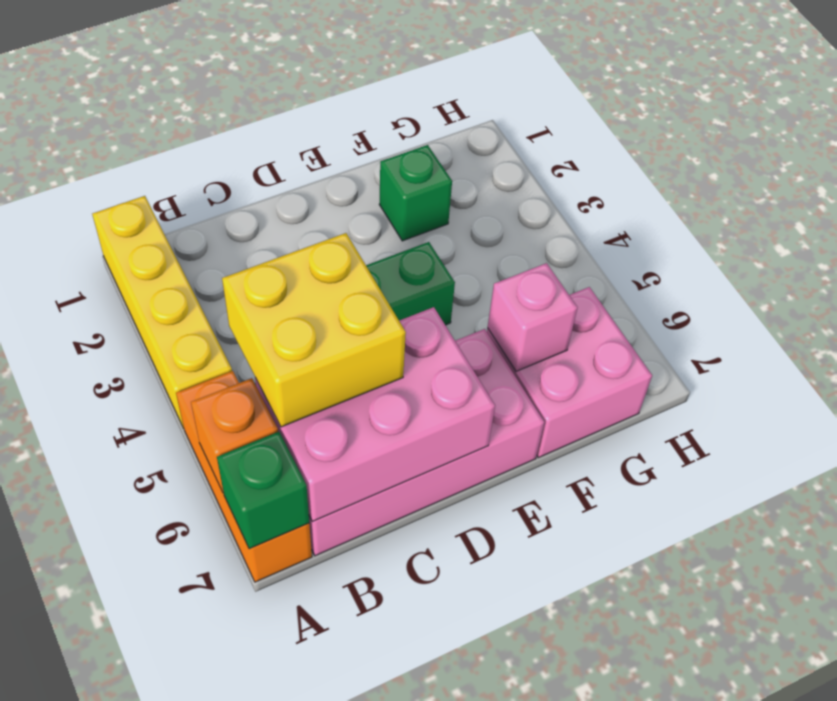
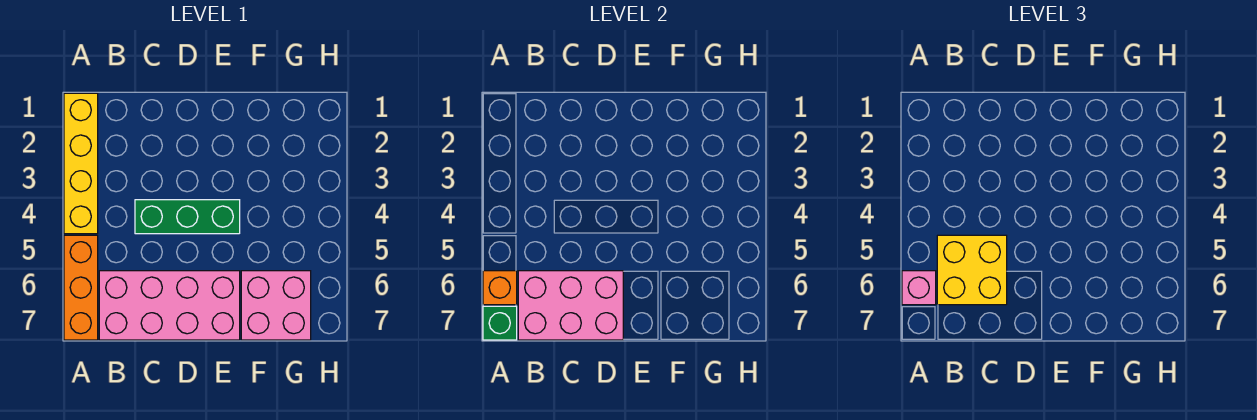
green 1x1 brick [379,145,452,241] -> none
pink 1x1 brick [488,263,578,371] -> pink 1x1 brick moved to [902,271,936,305]

